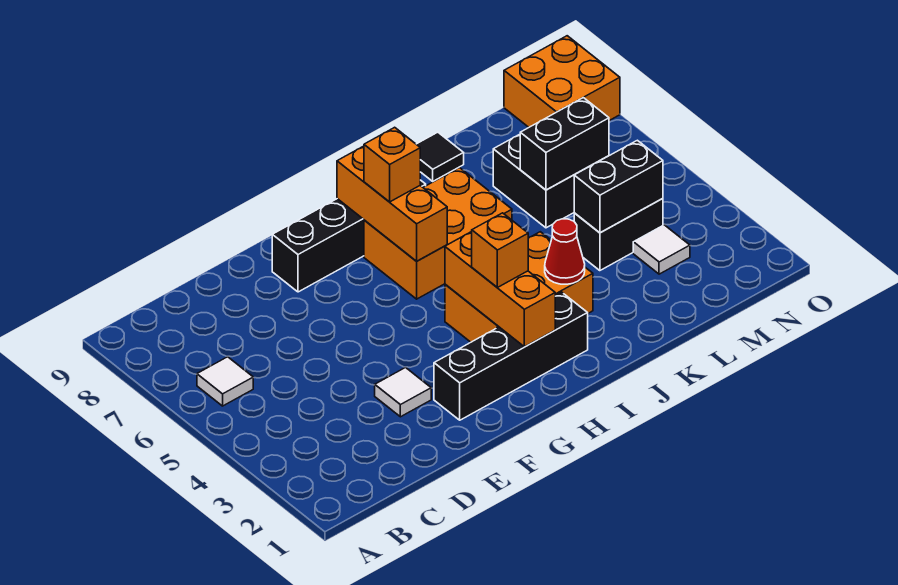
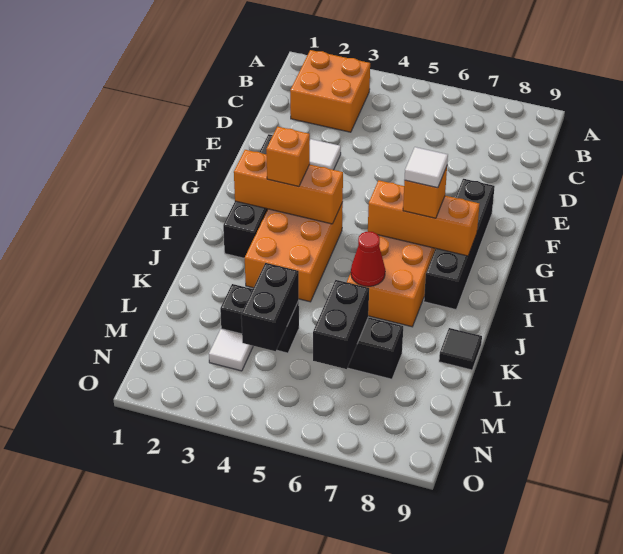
white 1x1 tile [197,357,253,406] -> white 1x1 tile moved to [404,147,448,188]
red 1x1 cone [545,219,585,284] -> red 1x1 cone moved to [351,232,385,287]
black 1x2 brick [574,199,663,271] -> black 1x2 brick turned to [220,284,299,353]
orange 2x2 brick [504,36,620,127] -> orange 2x2 brick moved to [290,50,370,132]

